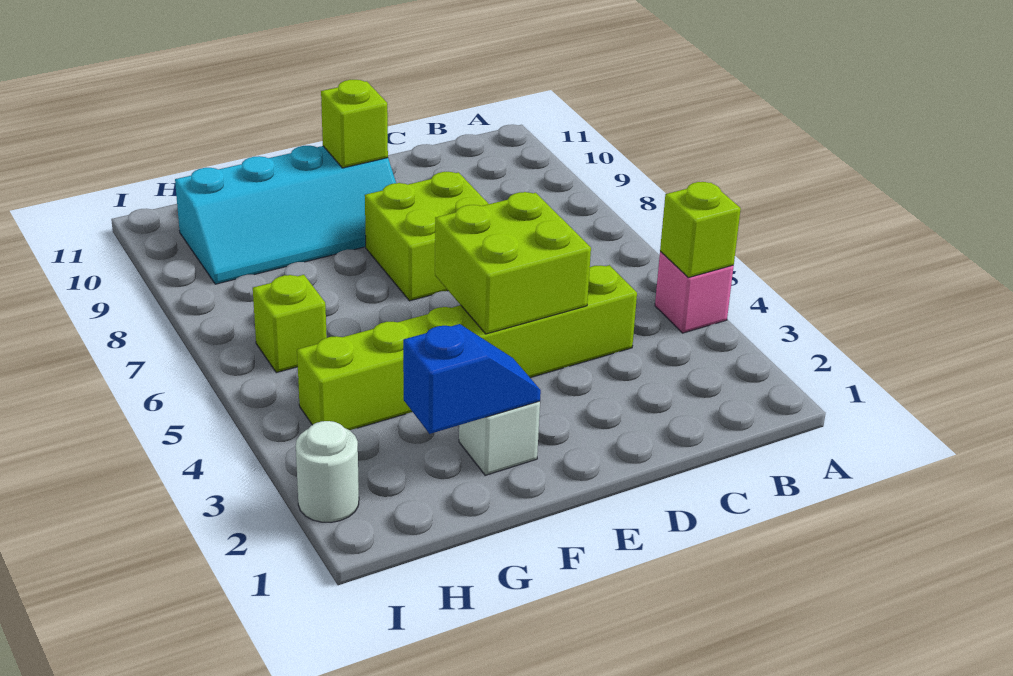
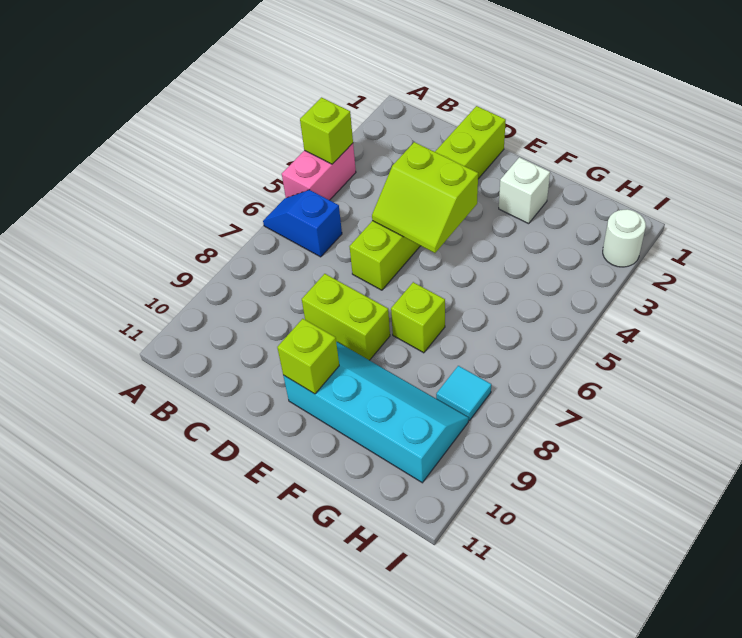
pink 1x1 brick [655,251,734,333] -> pink 1x2 brick [282,143,356,200]
lime 1x6 brick [297,265,637,430] -> lime 1x6 brick turned to [349,106,506,290]
lime 2x2 brick [435,192,591,334] -> lime 2x2 slope [372,142,478,253]
lime 2x2 brick [365,172,488,301] -> lime 1x2 brick [302,274,390,360]
blue 1x2 slope [403,324,541,434] -> blue 1x2 slope moved to [263,190,342,257]
lime 1x1 brick [253,275,327,373] -> lime 1x1 brick moved to [391,282,445,353]
none -> cyan 1x1 tile [436,366,491,421]

